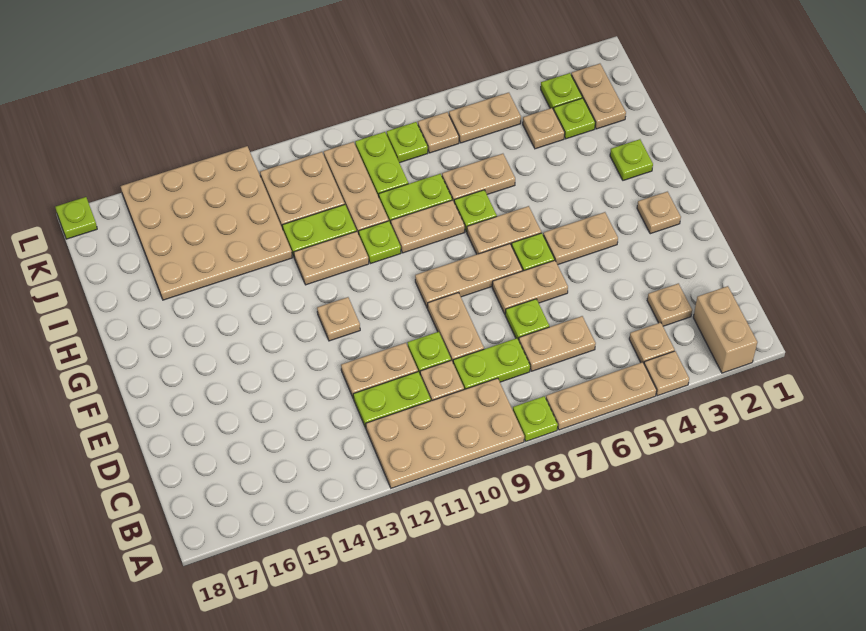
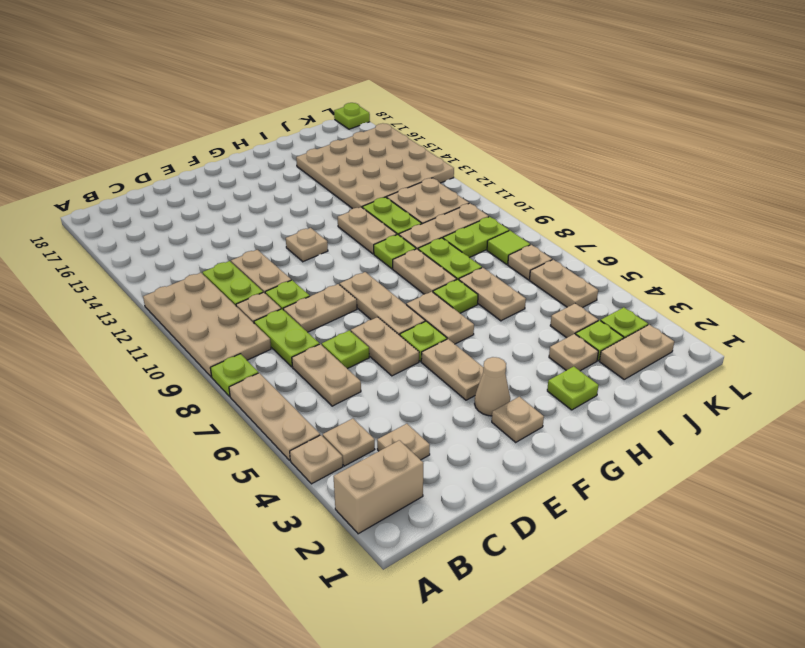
none -> tan 1x1 cone [475,357,510,416]
none -> tan 1x1 plate [549,334,598,371]
lime 1x1 plate [387,122,428,163] -> lime 1x1 tile [487,231,530,264]

